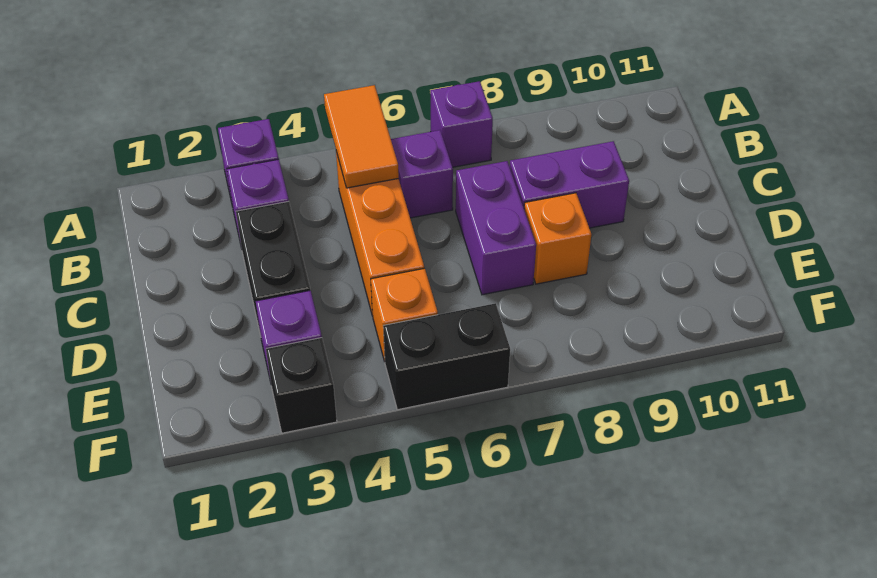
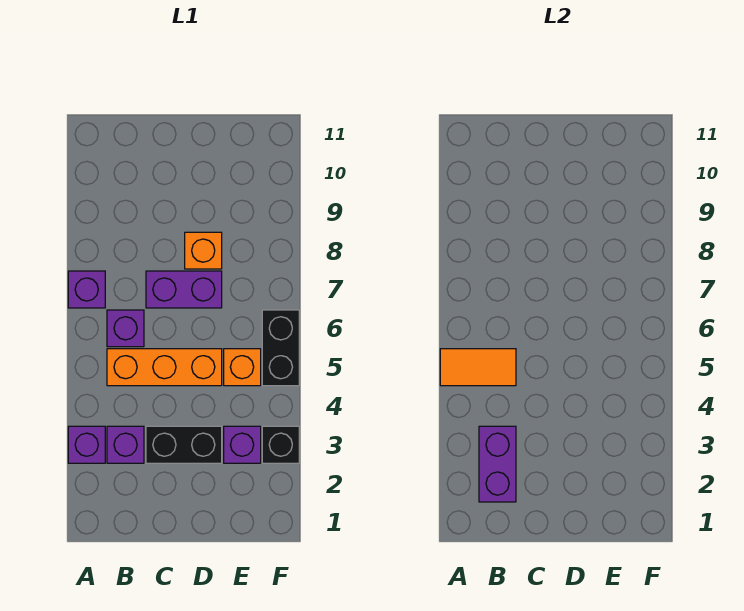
purple 1x2 brick [510,141,629,228] -> purple 1x2 brick moved to [479,426,516,502]

